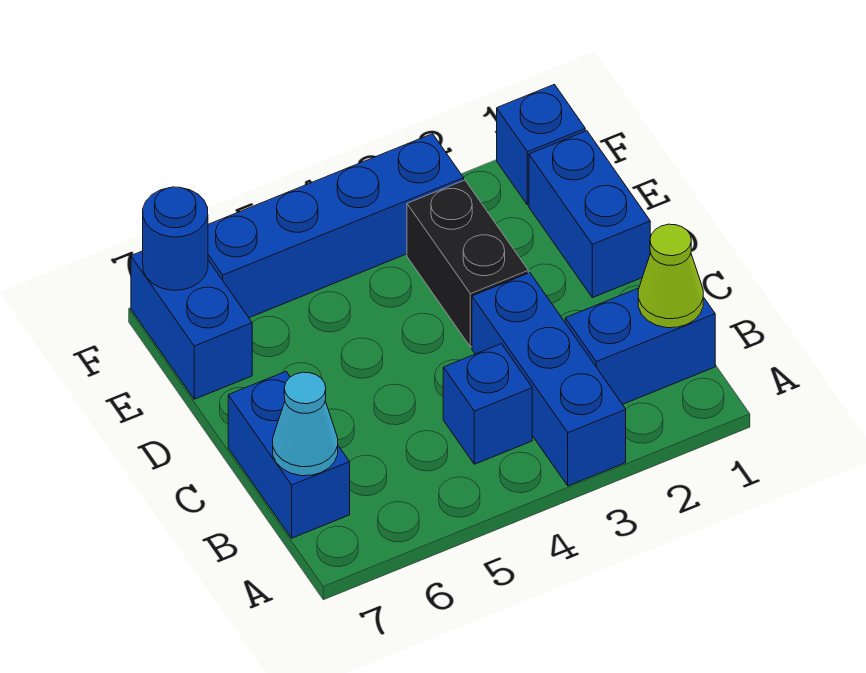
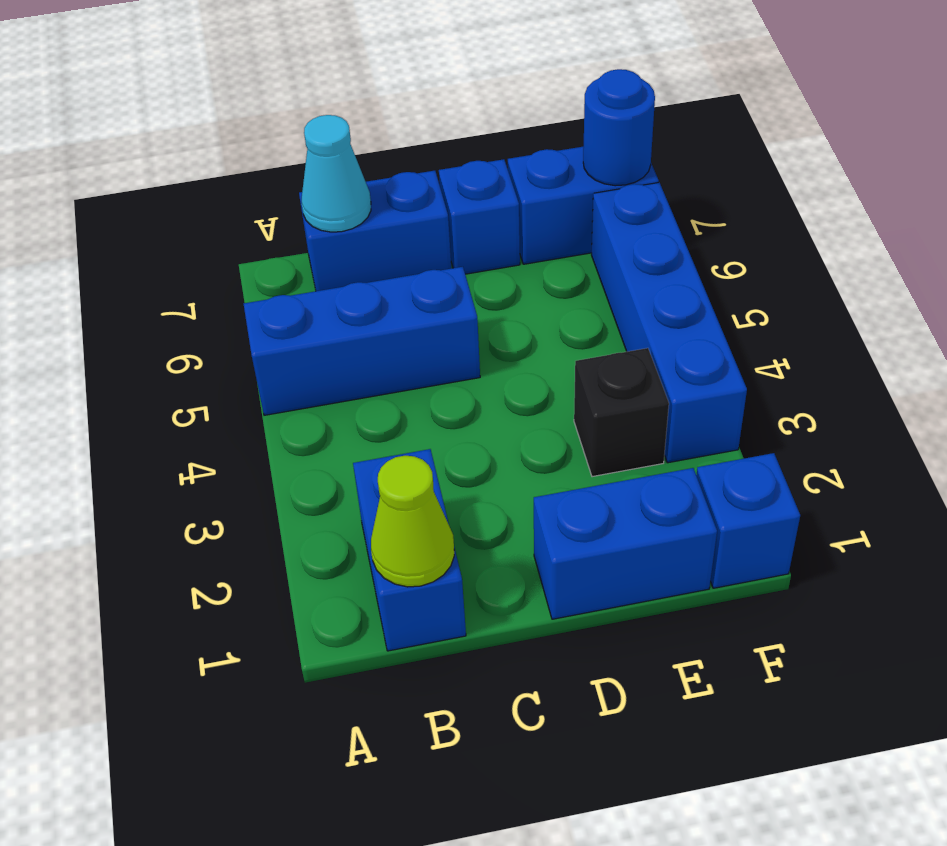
blue 1x3 brick [472,273,626,486] -> blue 1x3 brick moved to [244,267,480,415]
blue 1x1 brick [443,344,532,464] -> blue 1x1 brick moved to [439,159,520,274]
black 1x2 brick [407,180,528,347] -> black 1x1 brick [574,348,669,477]

